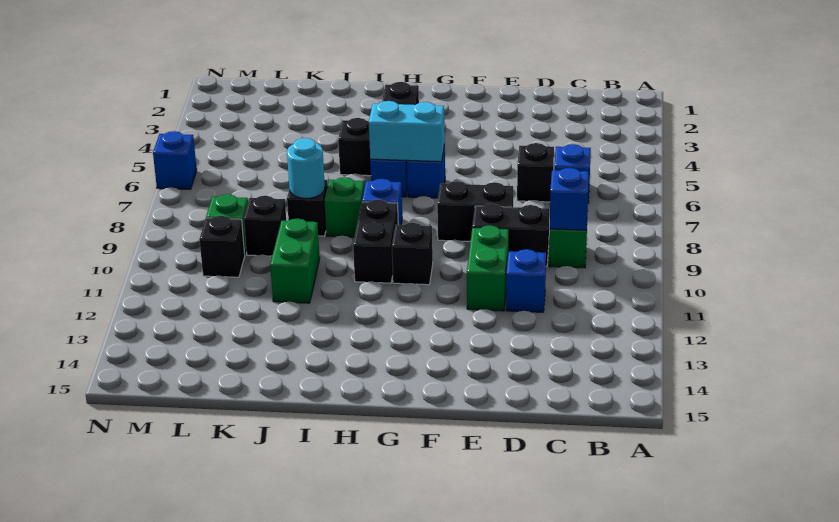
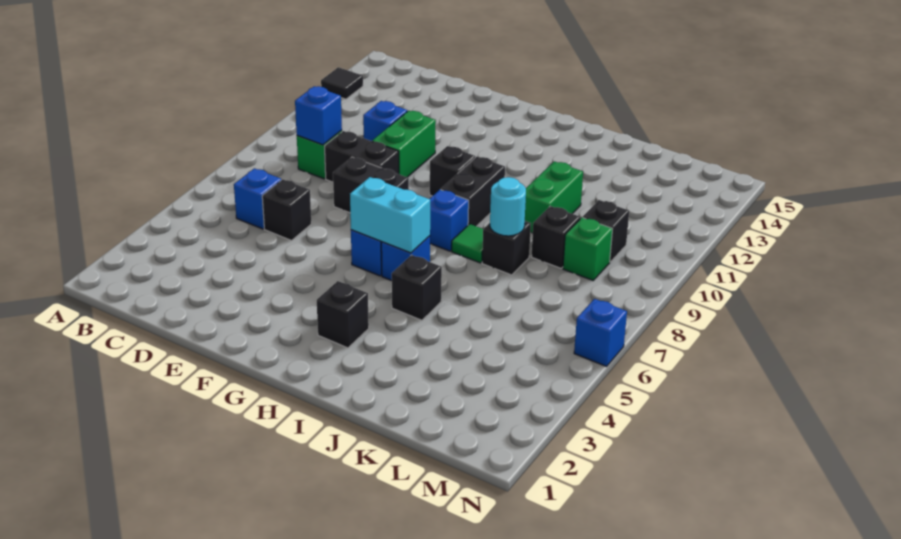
none -> black 1x1 tile [321,67,363,99]
green 1x1 brick [324,177,364,237] -> green 1x1 tile [452,224,483,263]

